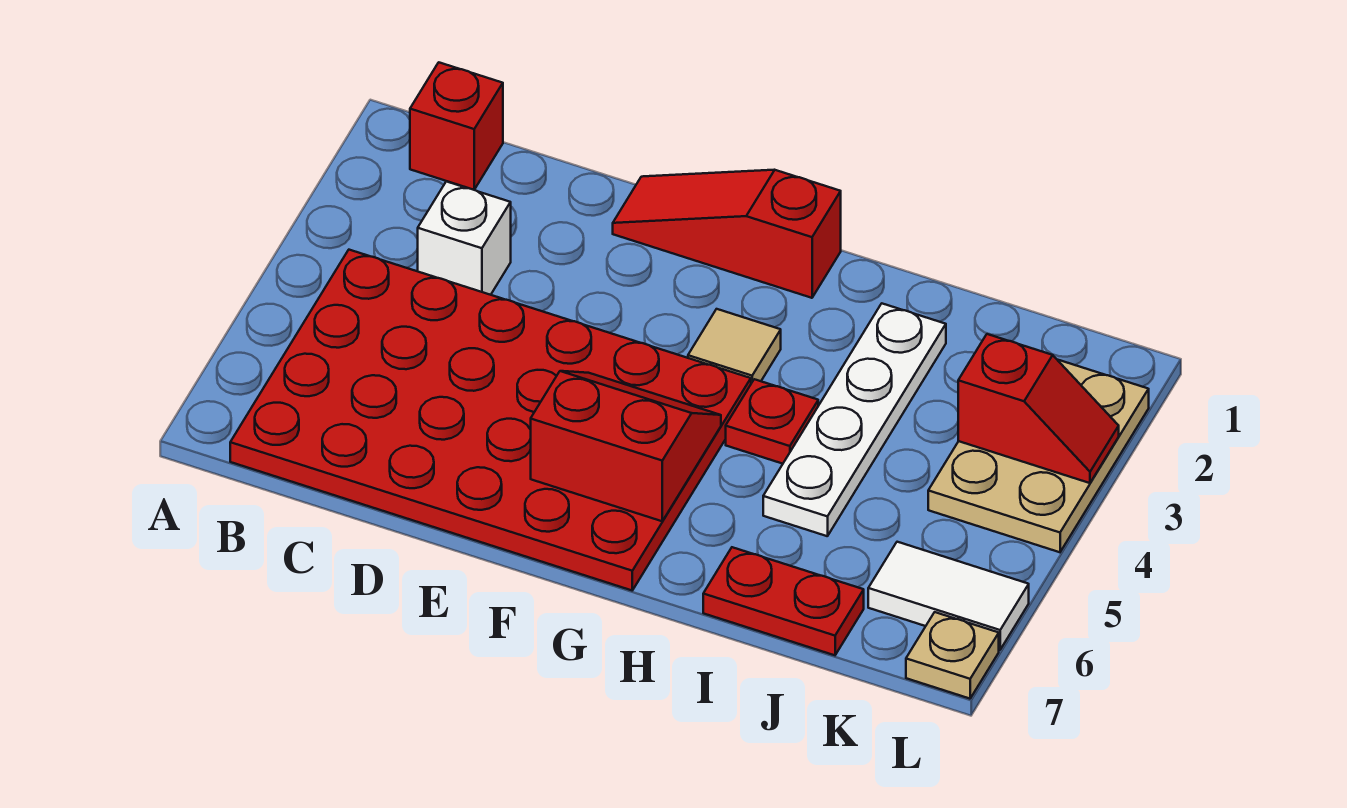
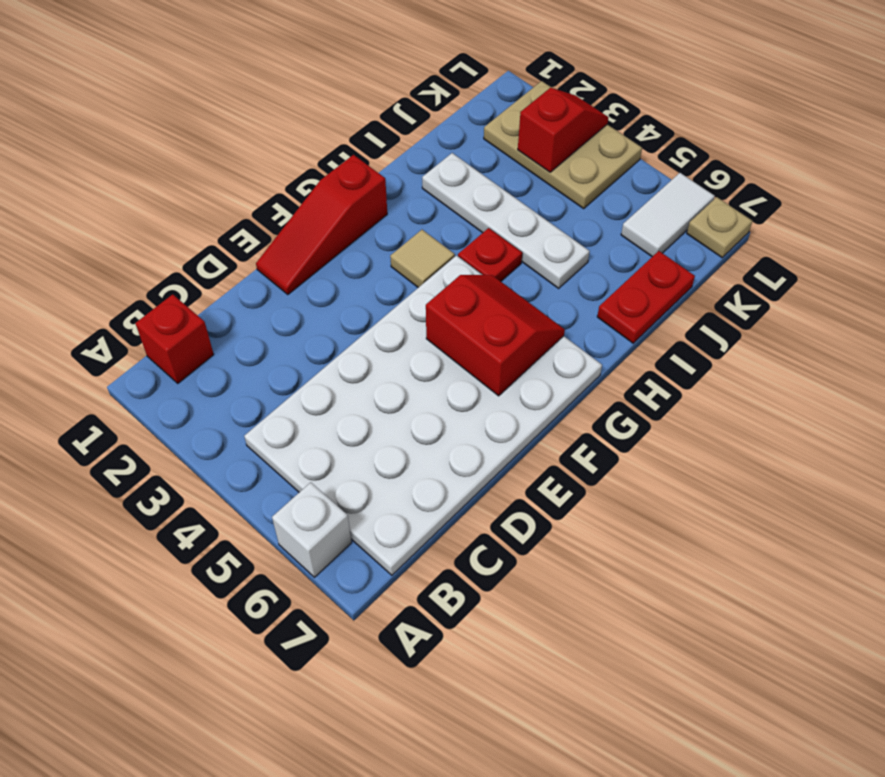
red 4x6 plate [230,250,751,590] -> white 4x6 plate [244,256,602,575]
white 1x1 brick [418,181,511,295] -> white 1x1 brick moved to [272,482,352,577]
red 2x2 slope [531,371,721,521] -> red 2x2 slope turned to [426,275,565,396]

